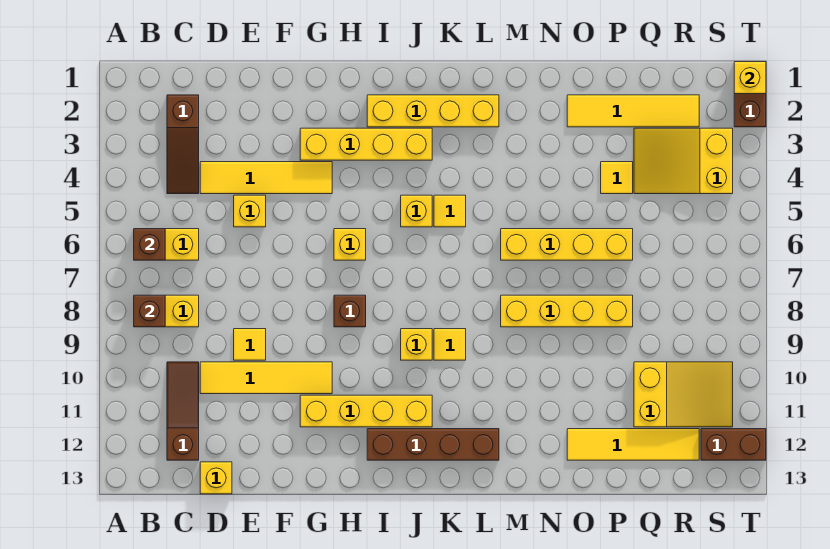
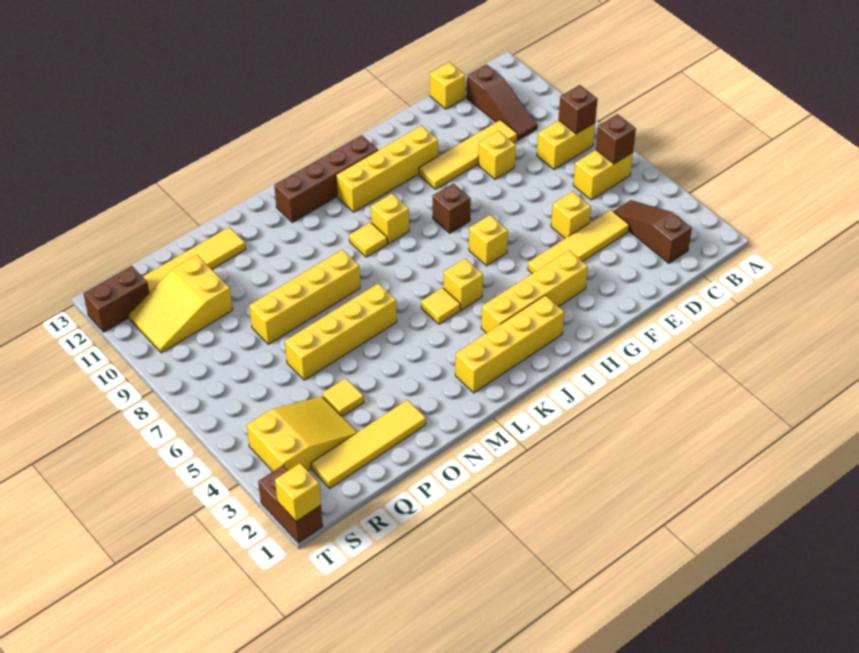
yellow 1x1 tile [234,329,266,360] -> yellow 1x1 brick [478,131,516,179]

